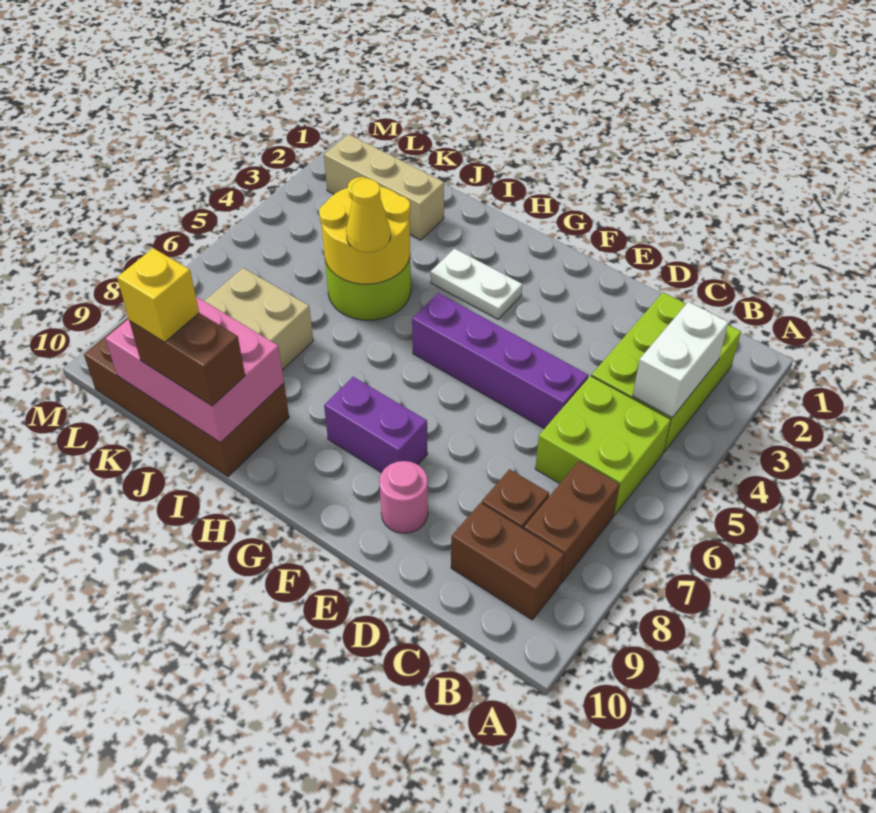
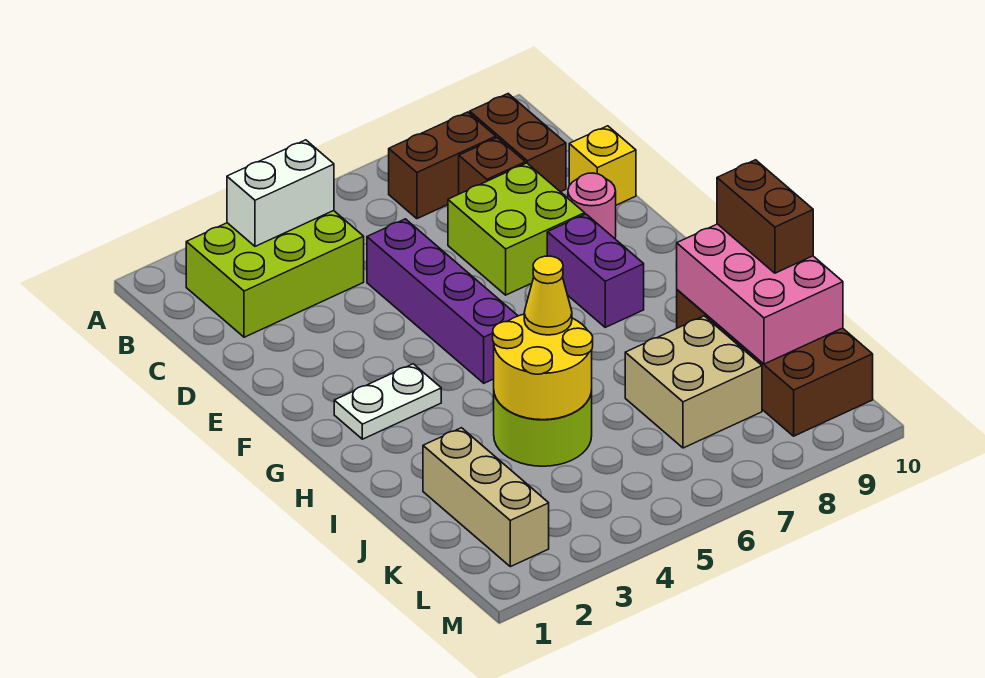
lime 2x2 brick [535,376,671,515] -> lime 2x2 brick moved to [448,163,585,295]
white 1x2 plate [430,248,522,319] -> white 1x2 plate turned to [334,364,441,439]
yellow 1x1 brick [117,248,199,342] -> yellow 1x1 brick moved to [569,126,636,205]

